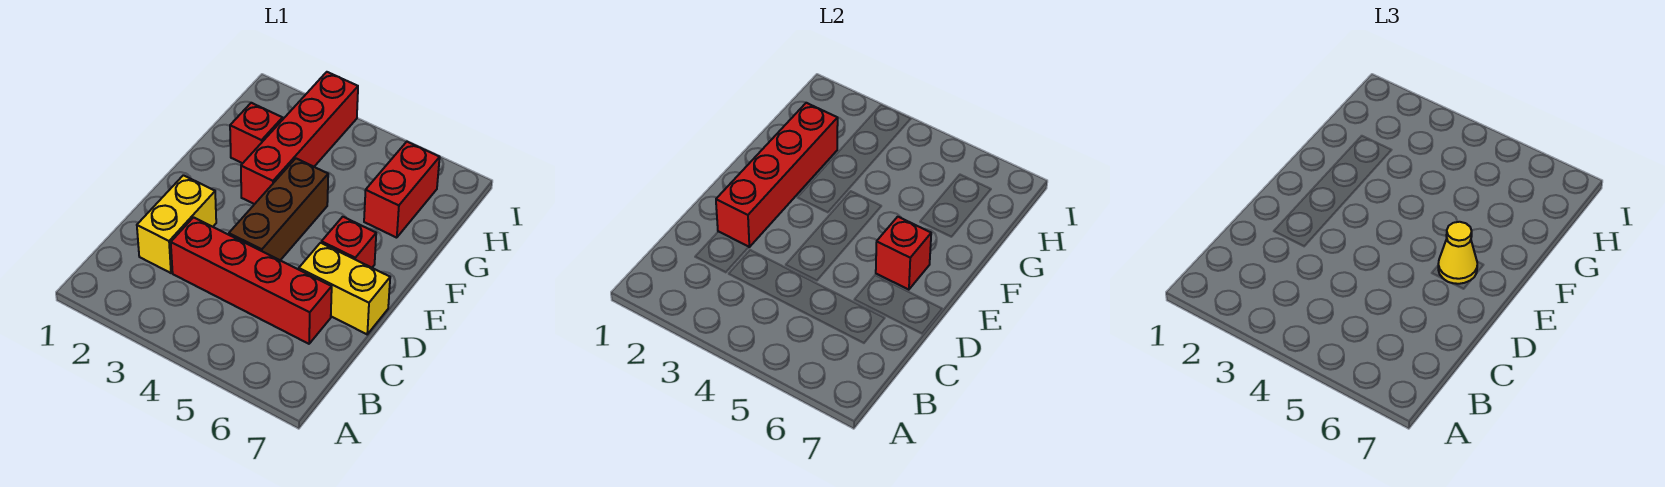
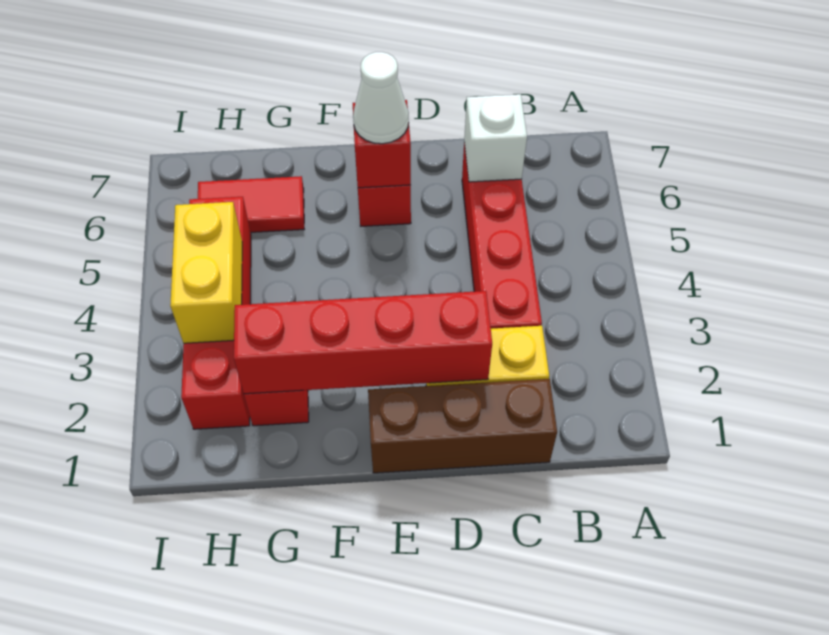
none -> white 1x1 brick [464,94,527,182]
brown 1x3 brick [229,159,328,260] -> brown 1x3 brick moved to [368,379,557,473]
yellow 1x2 brick [299,243,390,334] -> yellow 1x2 brick moved to [170,202,242,343]
yellow 1x1 cone [1438,222,1477,284] -> white 1x1 cone [353,52,409,144]
red 1x4 brick [241,72,358,204] -> red 1x4 brick turned to [181,197,251,429]
red 1x2 brick [364,142,440,238] -> red 1x2 tile [198,176,304,232]

